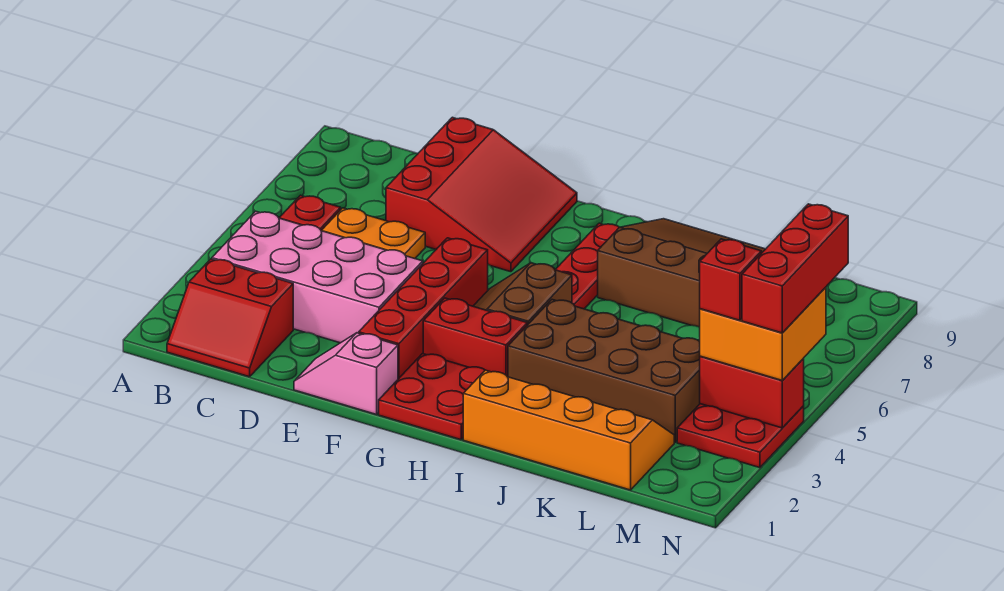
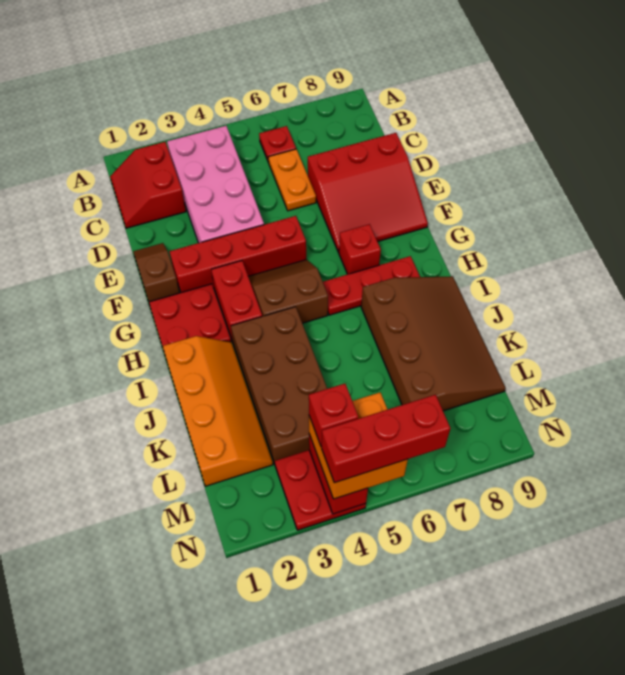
pink 1x2 slope [294,333,398,415] -> brown 1x2 slope [133,243,179,302]
none -> red 1x1 brick [339,224,381,274]

